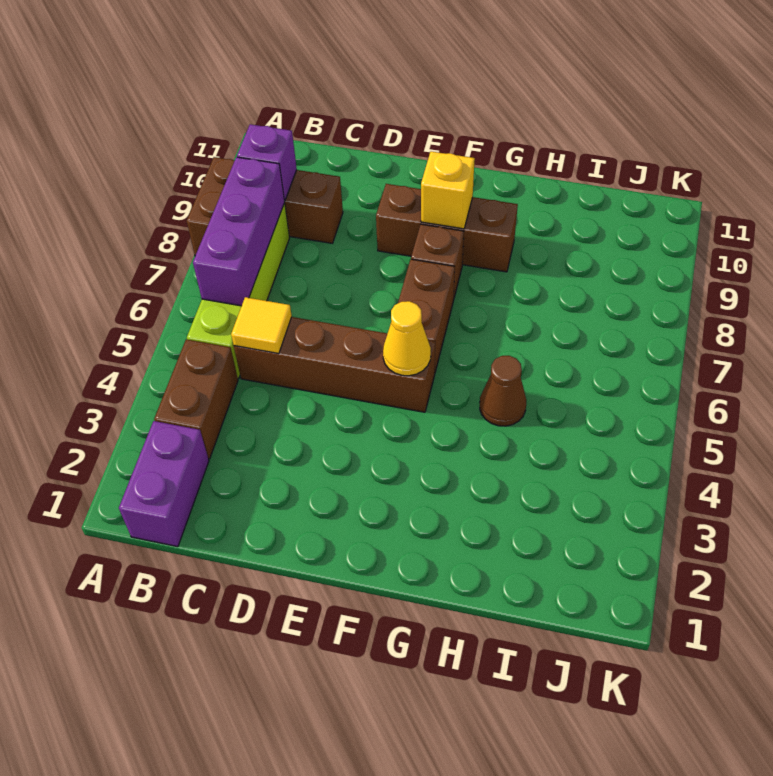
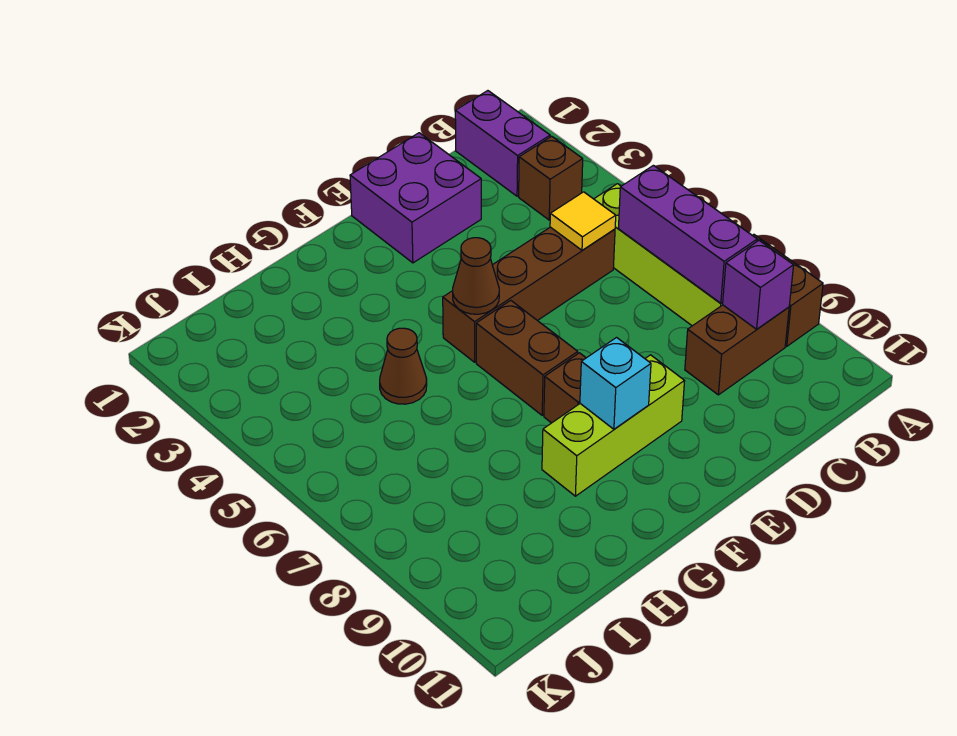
brown 1x2 brick [154,339,238,459] -> brown 1x1 brick [519,136,583,220]
none -> purple 2x2 brick [350,133,481,263]
brown 1x3 brick [376,184,518,272] -> lime 1x3 brick [542,355,685,496]
yellow 1x1 cone [383,301,431,376] -> brown 1x1 cone [453,238,499,314]
yellow 1x1 brick [421,152,475,229] -> cyan 1x1 brick [580,338,651,429]

